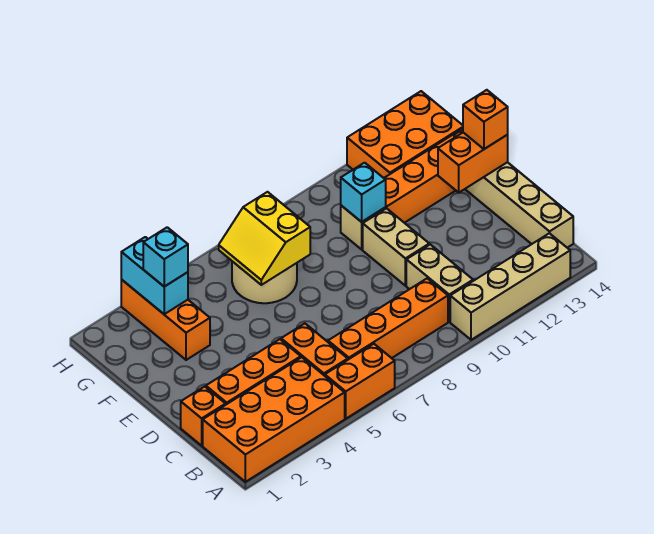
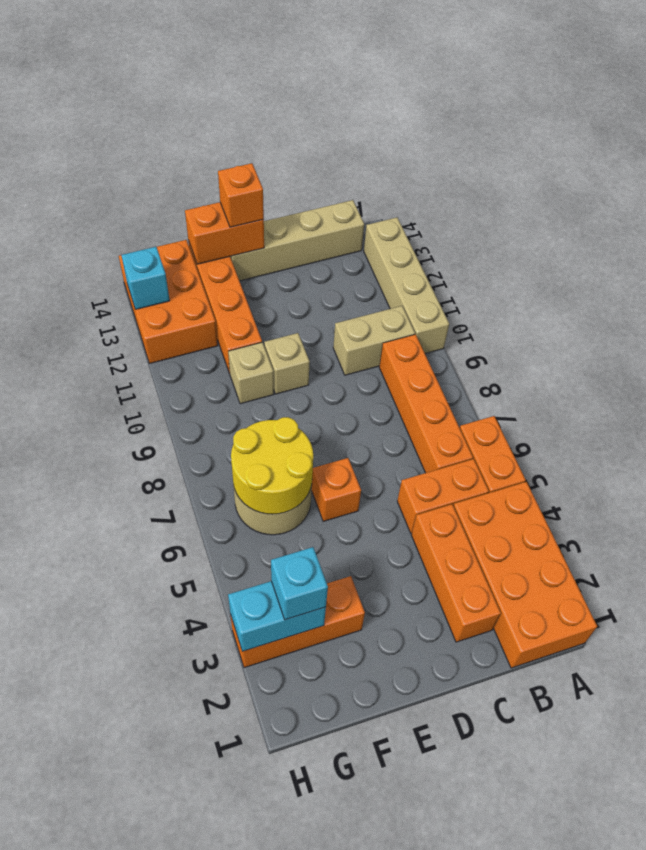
orange 1x1 brick [181,386,226,446] -> orange 1x1 brick moved to [312,458,361,521]
tan 1x2 brick [363,208,429,286] -> tan 1x1 brick [264,333,310,394]
orange 1x2 brick [438,133,508,193] -> orange 1x2 brick turned to [185,202,264,264]
yellow 2x2 slope [219,192,310,285] -> yellow 2x2 round brick [231,417,313,514]
cyan 1x1 brick [341,163,386,222] -> cyan 1x1 brick moved to [121,247,170,310]

